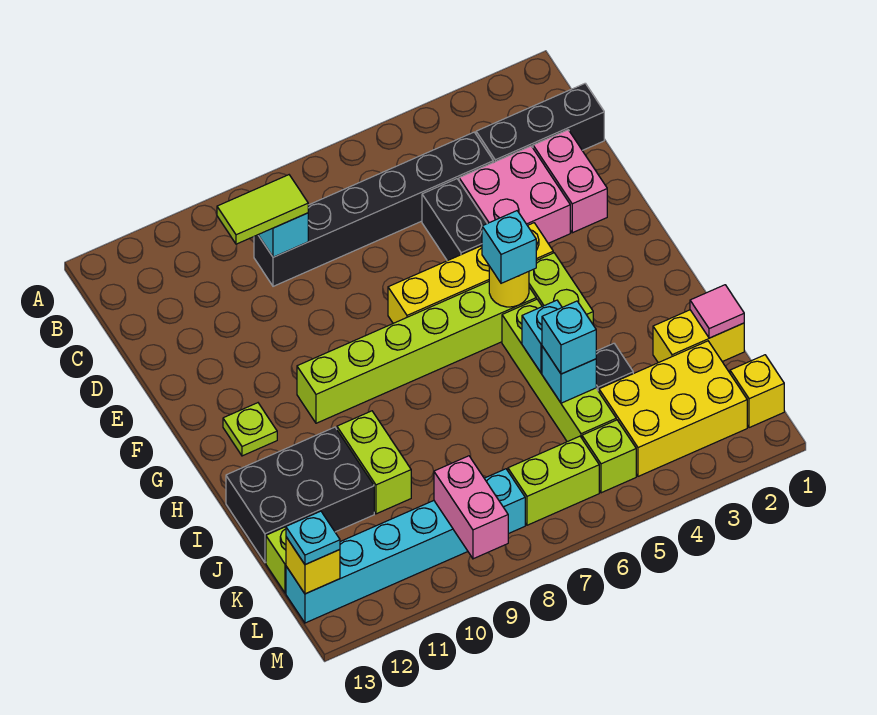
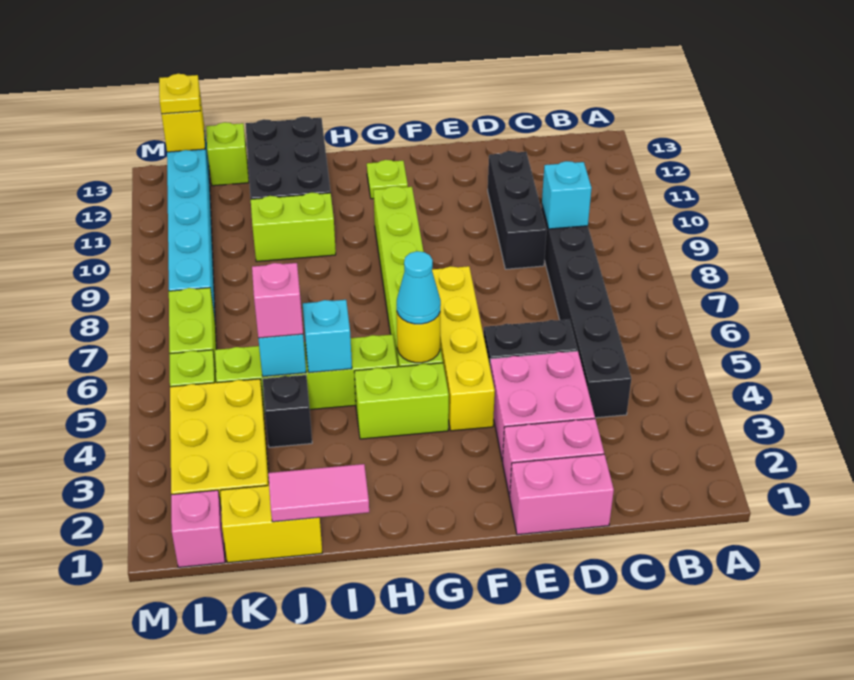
black 1x3 brick [476,83,604,162] -> black 1x3 brick moved to [488,151,547,269]
lime 1x2 tile [217,175,308,244] -> none
cyan 1x1 brick [482,211,536,283] -> cyan 1x1 cone [397,251,441,324]
yellow 1x2 brick [653,310,744,363] -> yellow 1x2 brick turned to [221,486,322,563]
pink 1x1 tile [690,285,744,338] -> pink 1x2 tile [268,464,369,522]
cyan 1x1 brick [542,301,596,374] -> pink 1x1 brick [252,263,303,338]
yellow 1x1 brick [730,355,784,428] -> pink 1x1 brick [171,490,225,567]
pink 1x2 brick [434,456,508,559] -> pink 1x2 brick moved to [510,454,614,535]
cyan 1x1 plate [286,511,340,565] -> yellow 1x1 plate [159,74,200,114]

